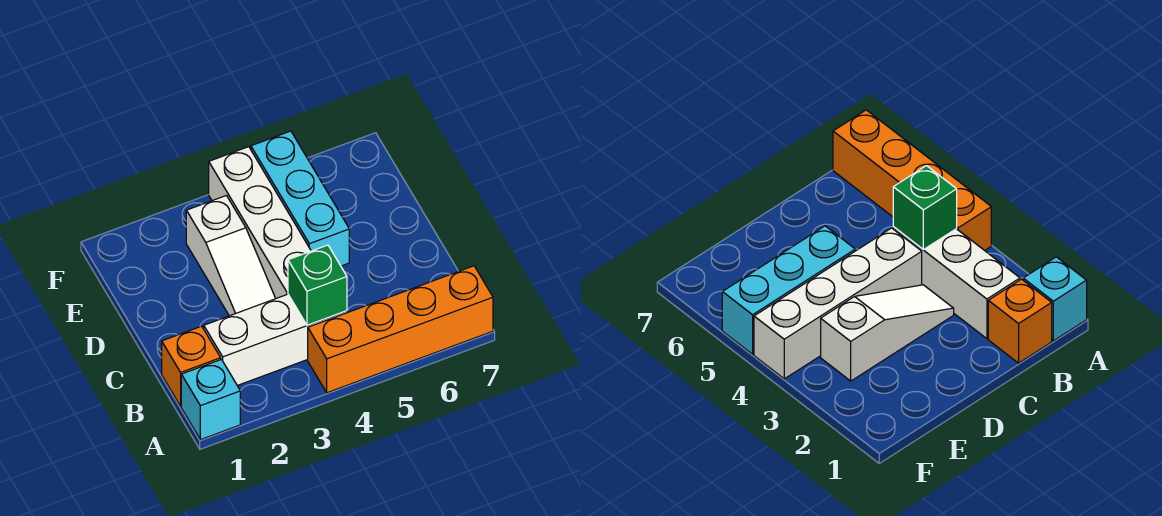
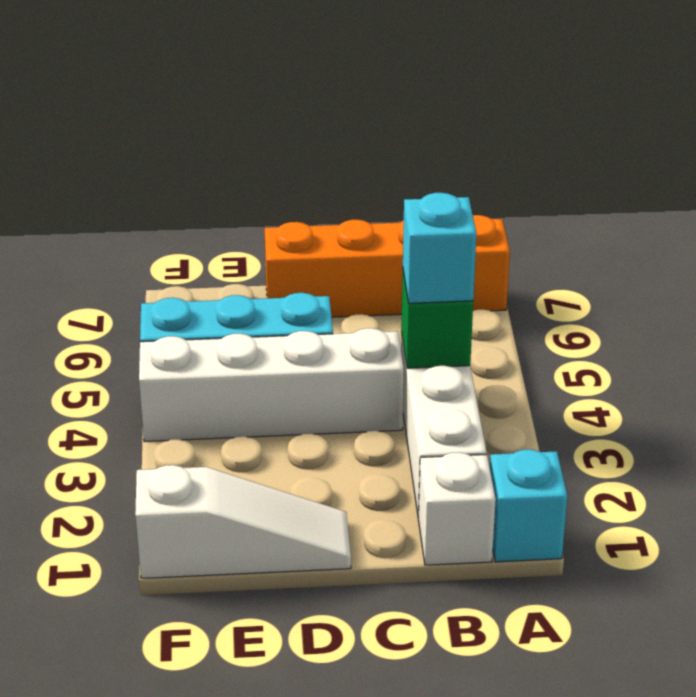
orange 1x4 brick [308,266,493,393] -> orange 1x4 brick turned to [265,215,510,317]
orange 1x1 brick [162,326,221,406] -> white 1x1 brick [418,453,496,565]
none -> cyan 1x1 brick [403,193,477,303]
white 1x3 slope [186,196,276,316] -> white 1x3 slope moved to [135,465,351,578]

